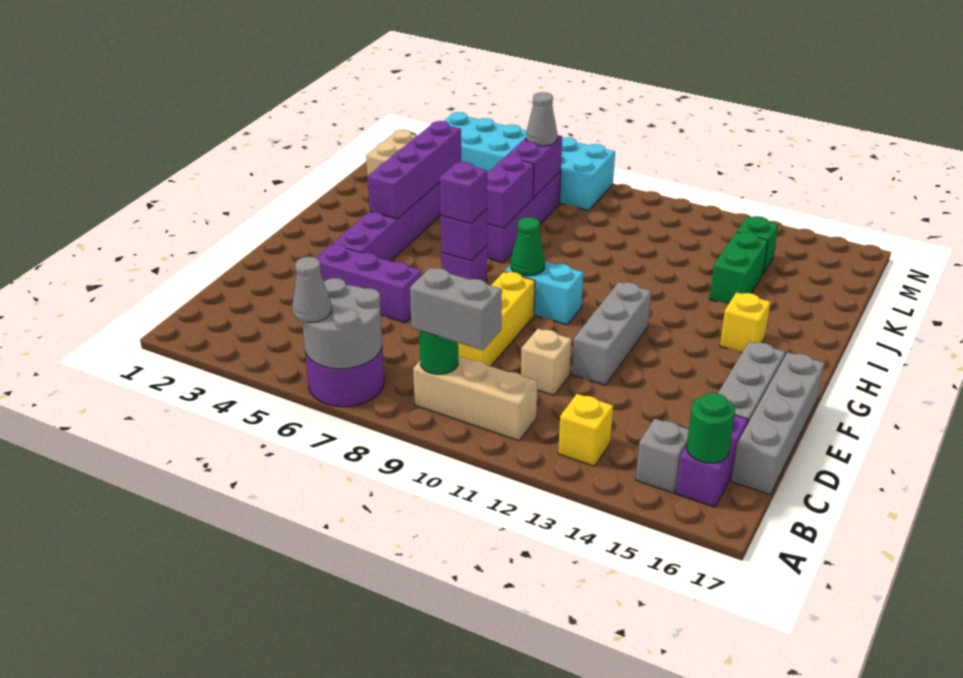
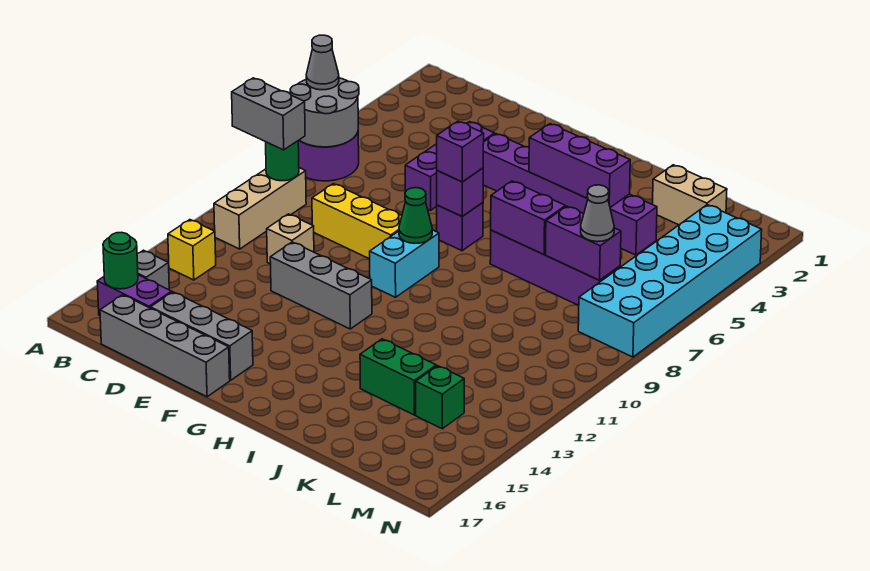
grey 1x2 brick [410,268,502,350] -> grey 1x2 brick turned to [232,78,305,150]
purple 1x4 brick [367,121,461,219] -> purple 1x3 brick [529,124,630,207]
yellow 1x1 brick [720,292,771,353] -> none

